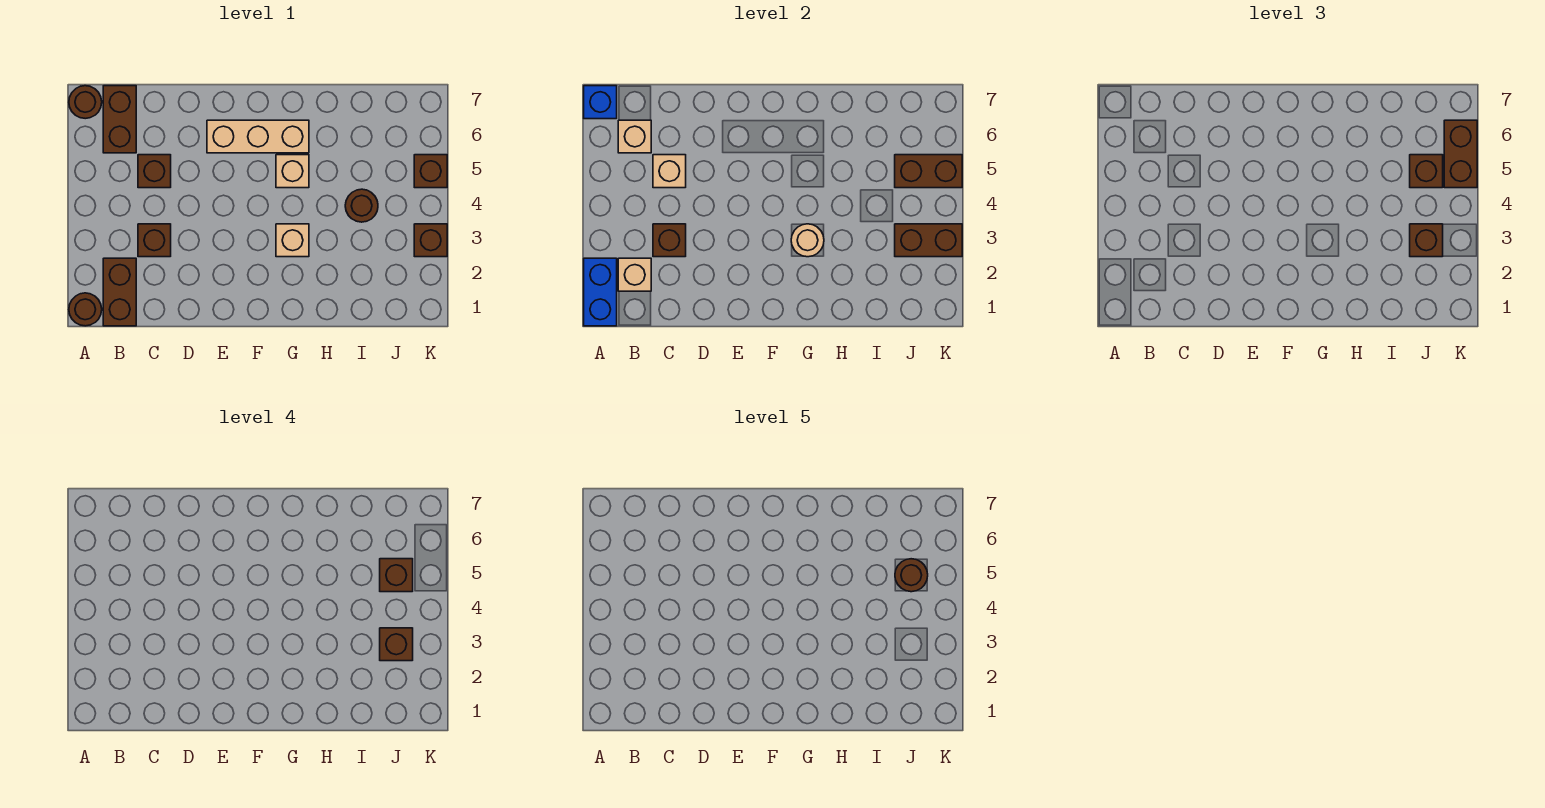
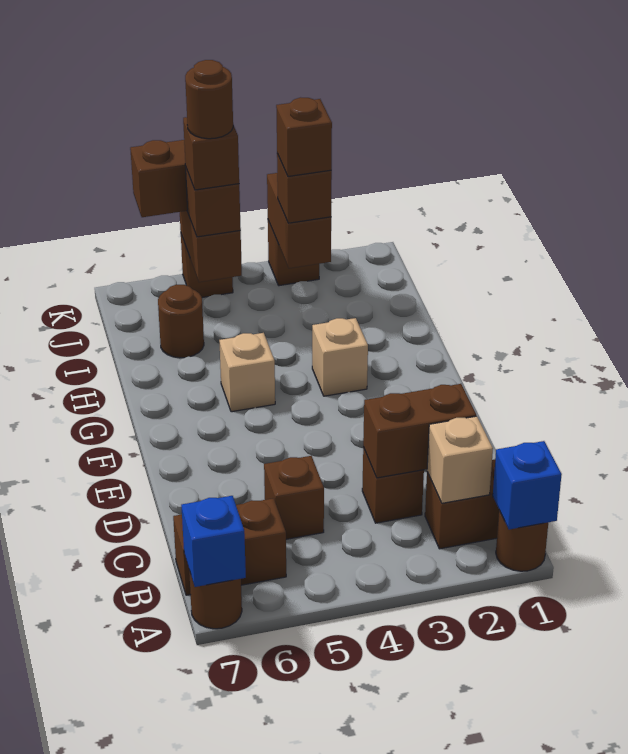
blue 1x2 brick [584,258,617,326] -> blue 1x1 brick [493,441,562,530]
tan 1x1 brick [618,120,651,153] -> none
brown 1x1 brick [653,224,686,257] -> brown 1x2 brick [363,384,476,478]
tan 1x1 brick [653,155,686,188] -> none
tan 1x3 brick [207,120,309,153] -> none
tan 1x1 round brick [791,224,824,257] -> none
brown 1x1 round brick [345,189,378,222] -> brown 1x1 round brick moved to [158,285,204,358]

